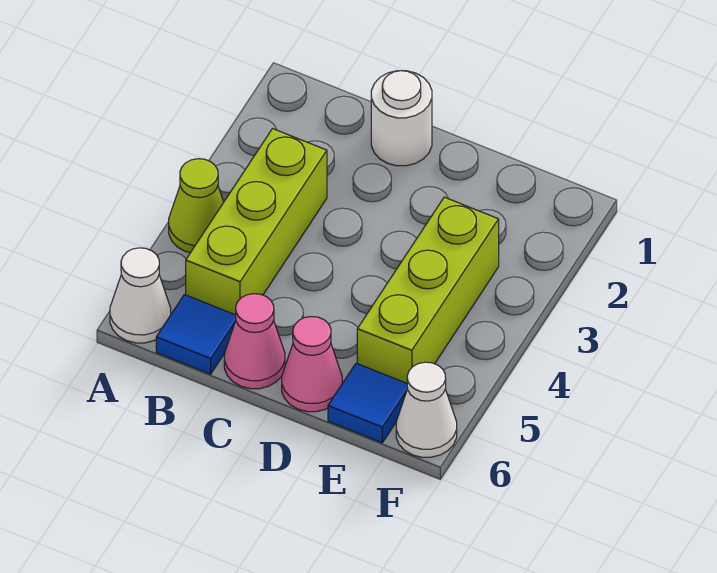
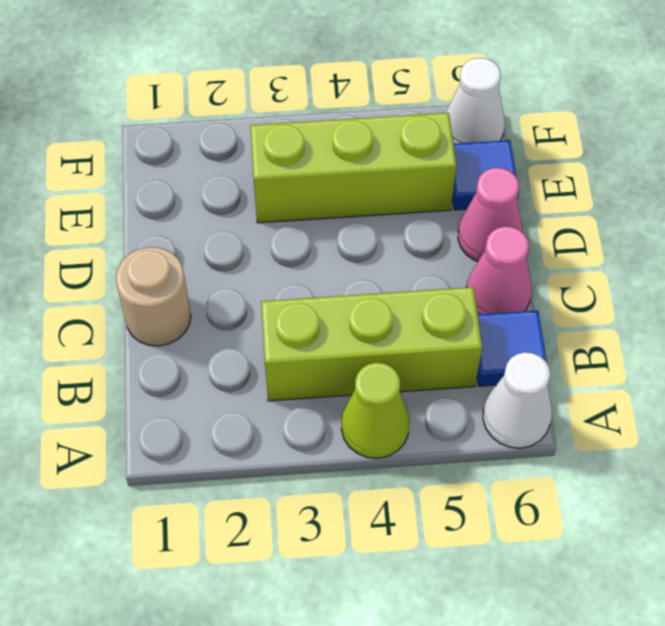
white 1x1 round brick [371,71,432,166] -> tan 1x1 round brick [116,247,191,346]

